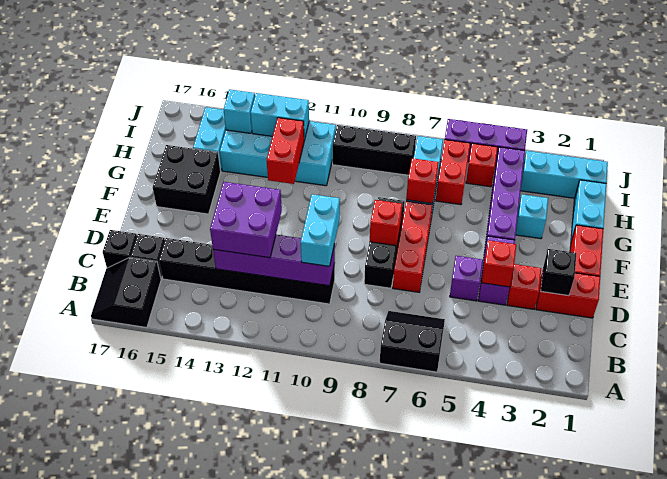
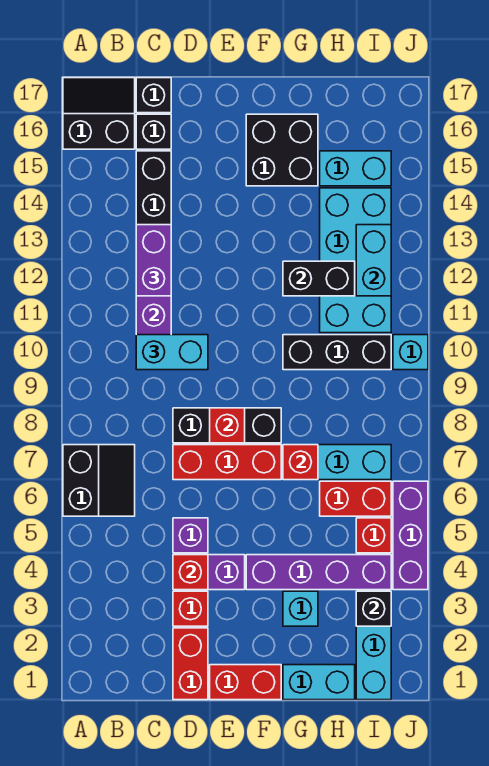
purple 2x2 brick [210,182,282,258] -> purple 1x2 brick [136,225,171,296]
black 1x1 brick [541,249,576,296] -> black 1x1 brick moved to [356,591,391,626]
red 1x2 brick [267,118,304,184] -> black 1x2 brick [283,261,355,296]
black 1x3 brick [333,125,416,175] -> black 1x3 brick turned to [283,335,391,370]
cyan 1x1 brick [223,89,255,133] -> cyan 1x1 brick moved to [393,335,428,370]

